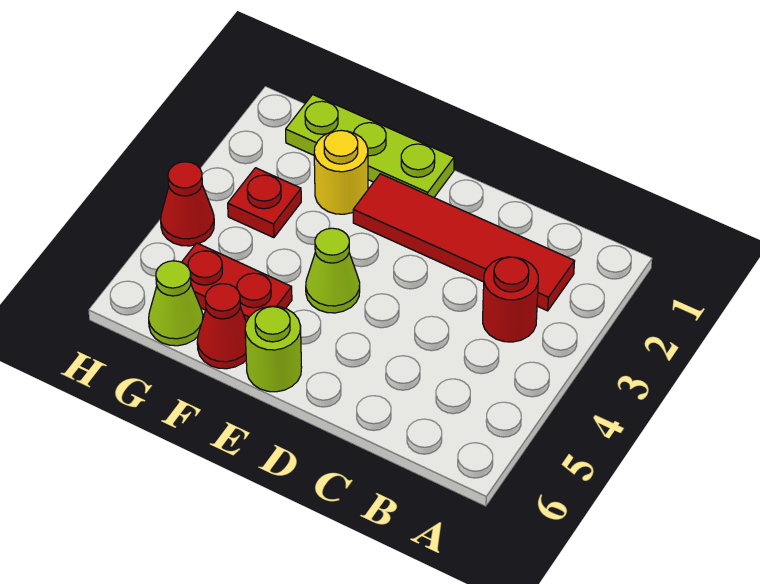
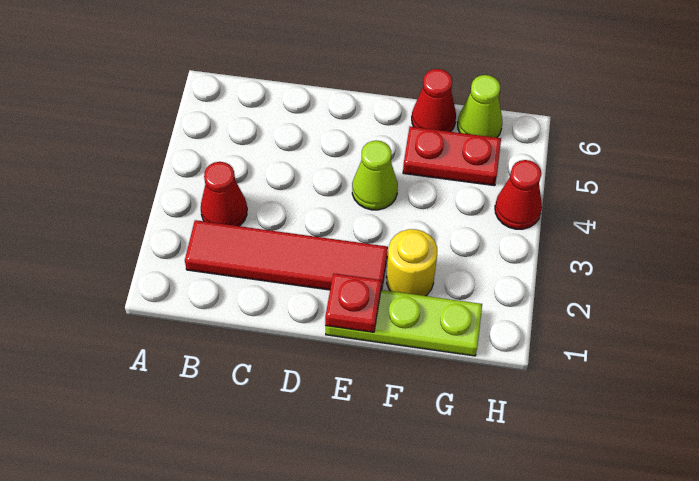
red 1x1 round brick [483,257,538,342] -> red 1x1 cone [201,162,247,226]
lime 1x1 round brick [245,306,302,392] -> none
red 1x1 plate [228,168,301,238] -> red 1x1 plate moved to [325,273,382,332]

